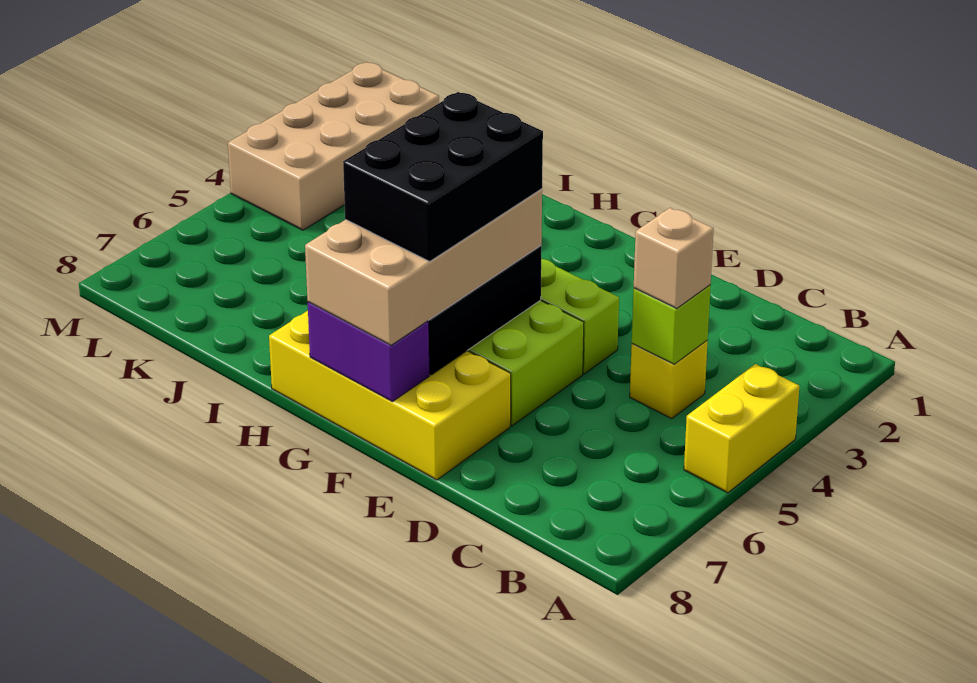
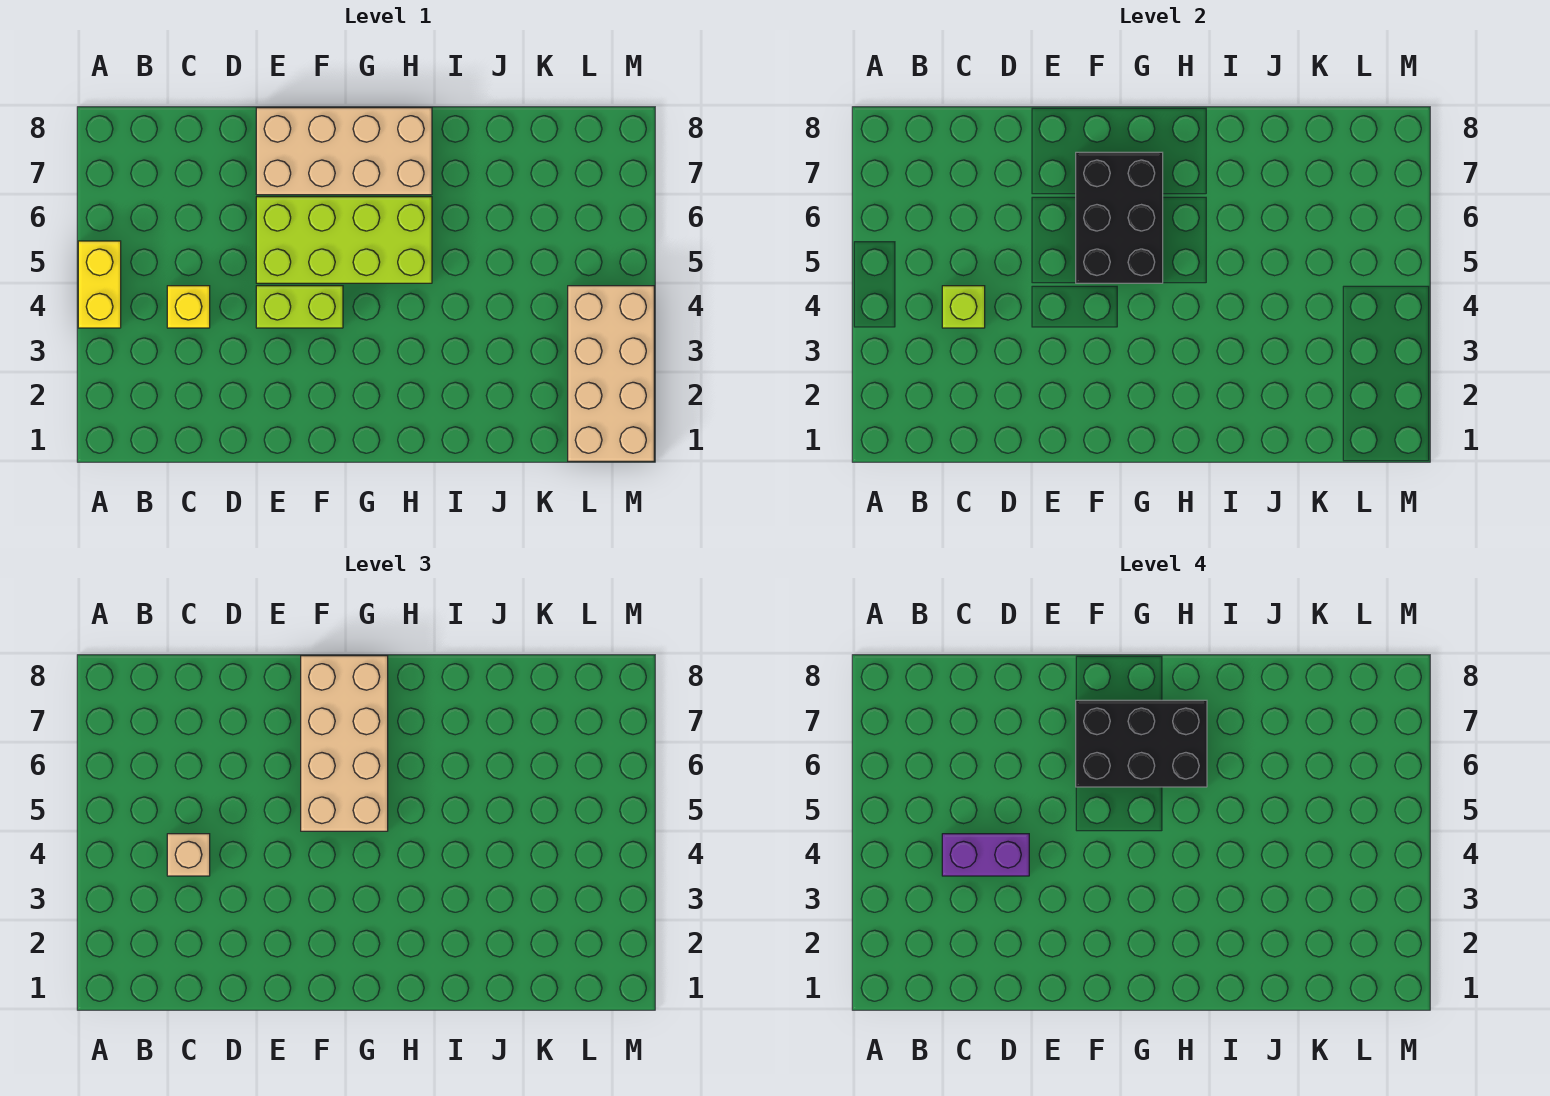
yellow 2x4 brick [269,311,511,480] -> tan 2x4 brick [256,108,432,195]
black 2x3 brick [343,92,543,261] -> black 2x3 brick turned to [1076,700,1207,787]
purple 1x2 brick [308,302,429,402] -> purple 1x2 brick moved to [942,834,1029,876]

